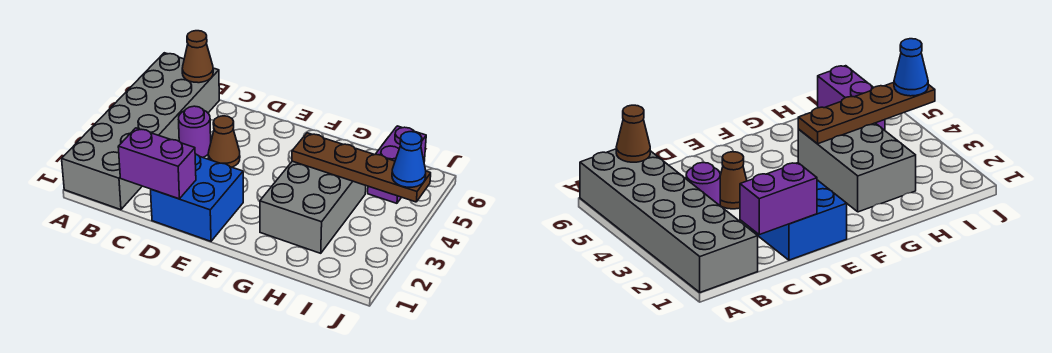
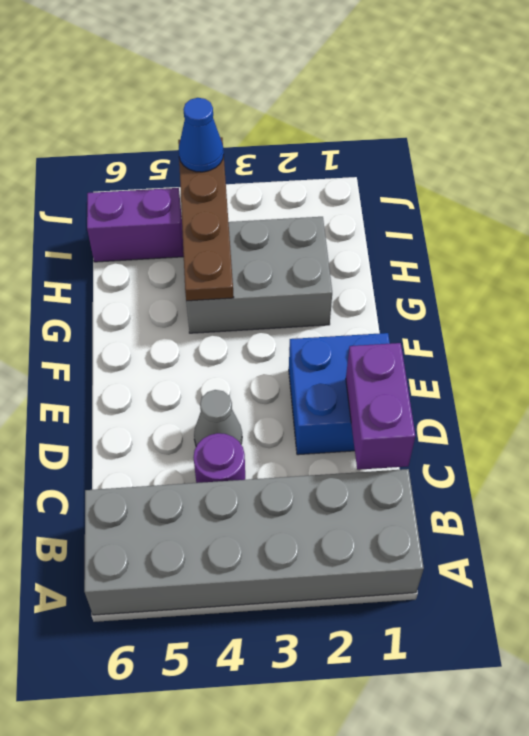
brown 1x1 cone [182,31,213,83] -> none
brown 1x1 cone [208,116,240,167] -> grey 1x1 cone [194,390,242,446]

